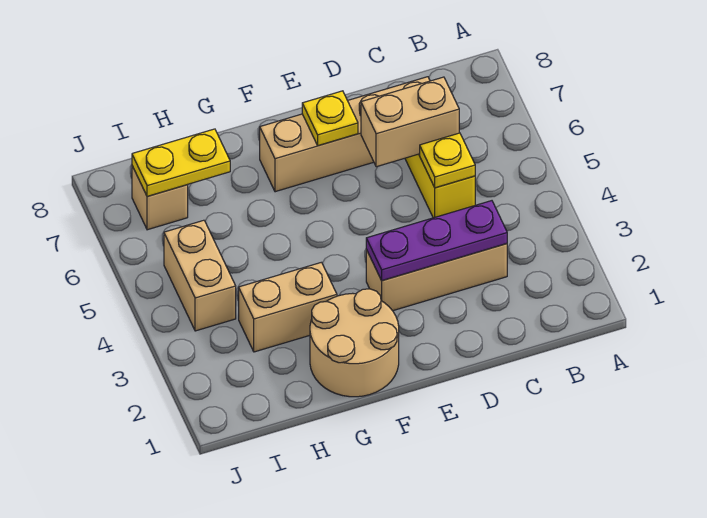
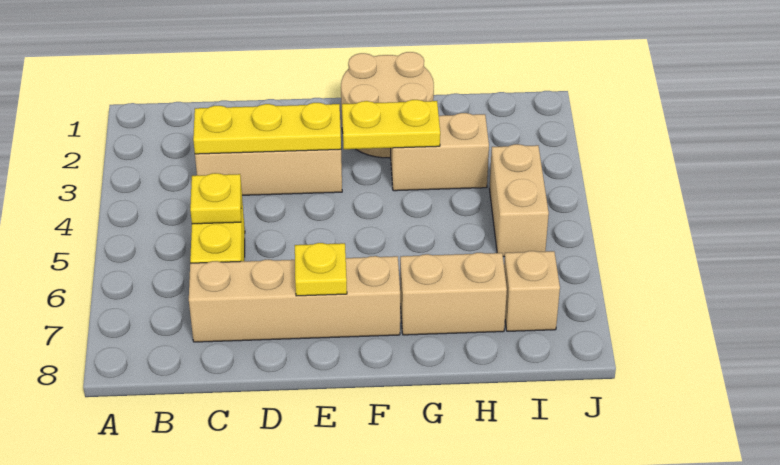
purple 1x3 plate [366,201,507,281] -> yellow 1x3 plate [193,103,341,154]
tan 1x2 brick [361,77,459,167] -> tan 1x2 brick moved to [400,253,507,335]
yellow 1x2 plate [132,129,230,196] -> yellow 1x2 plate moved to [342,100,440,149]

